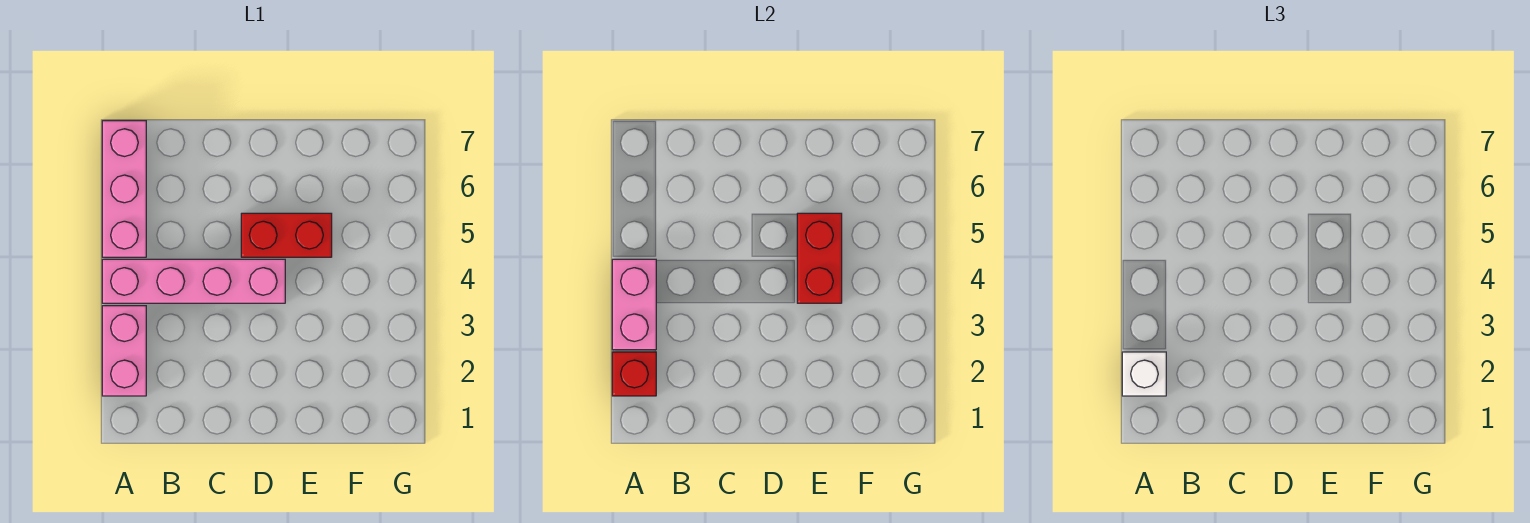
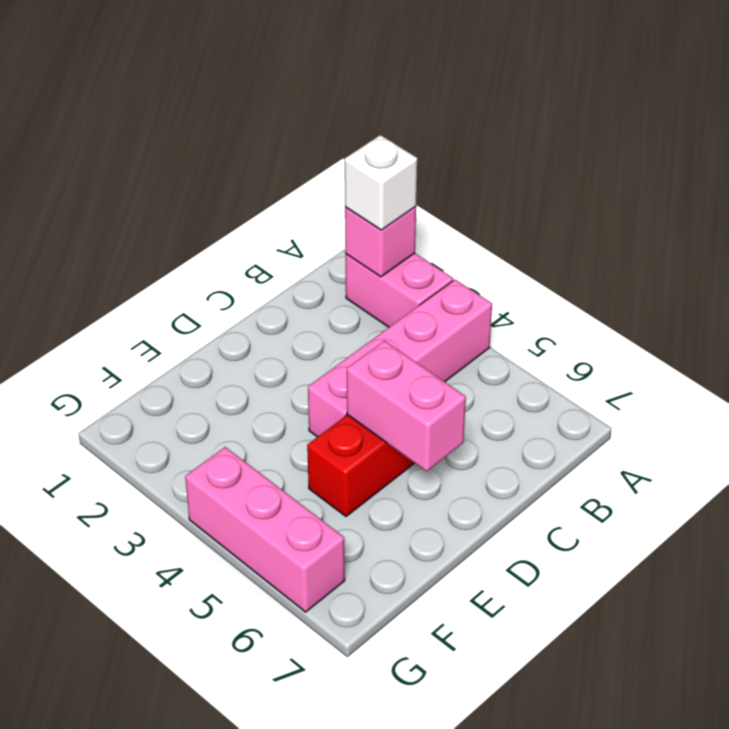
red 1x1 brick [612,352,656,396] -> pink 1x1 brick [345,207,416,277]
pink 1x2 brick [612,259,656,350] -> pink 1x2 brick moved to [347,341,466,471]
pink 1x3 brick [102,121,146,257] -> pink 1x3 brick moved to [185,447,345,612]
red 1x2 brick [797,213,842,303] -> none

